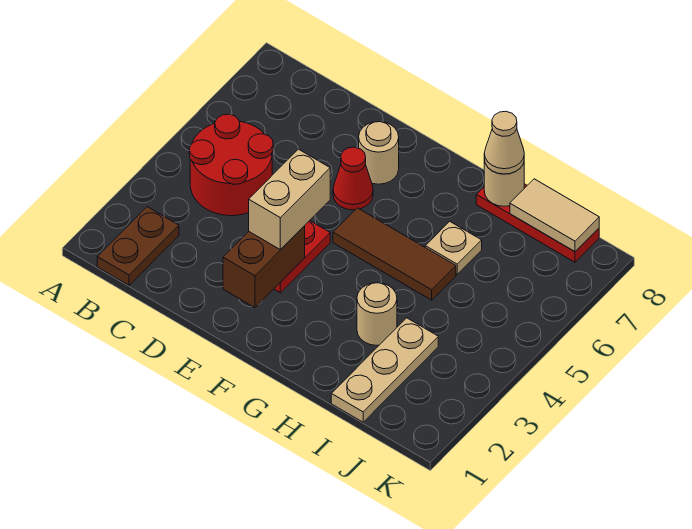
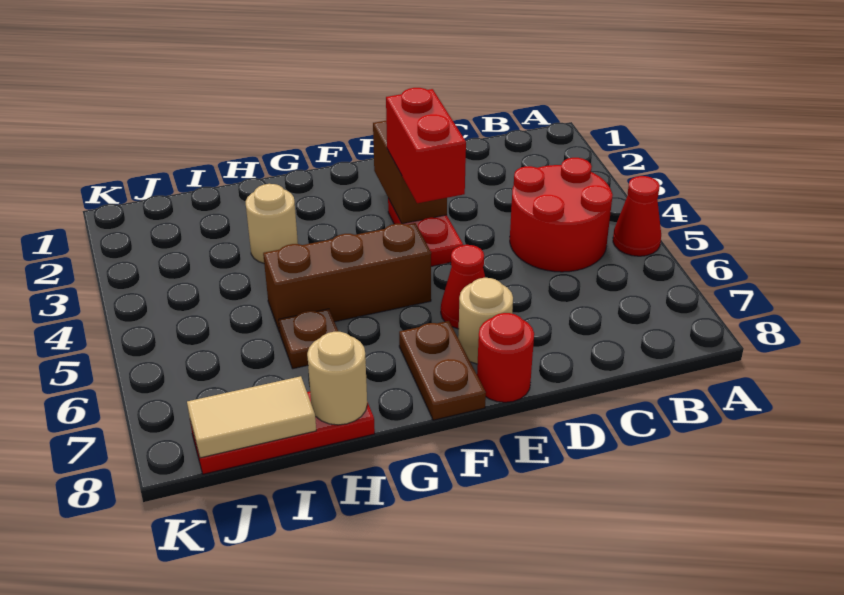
none -> red 1x1 cone [613,176,661,256]
brown 1x2 plate [97,207,179,285] -> brown 1x2 plate moved to [399,321,486,420]
tan 1x2 brick [249,149,330,250] -> red 1x2 brick [386,88,466,203]
none -> red 1x1 round brick [477,313,534,402]
brown 1x3 tile [333,208,456,300] -> brown 1x3 brick [263,223,431,333]
tan 1x1 plate [425,221,482,274] -> brown 1x1 plate [279,309,338,369]
tan 1x1 cone [484,111,524,174] -> none
tan 1x3 plate [331,318,438,422] -> none

